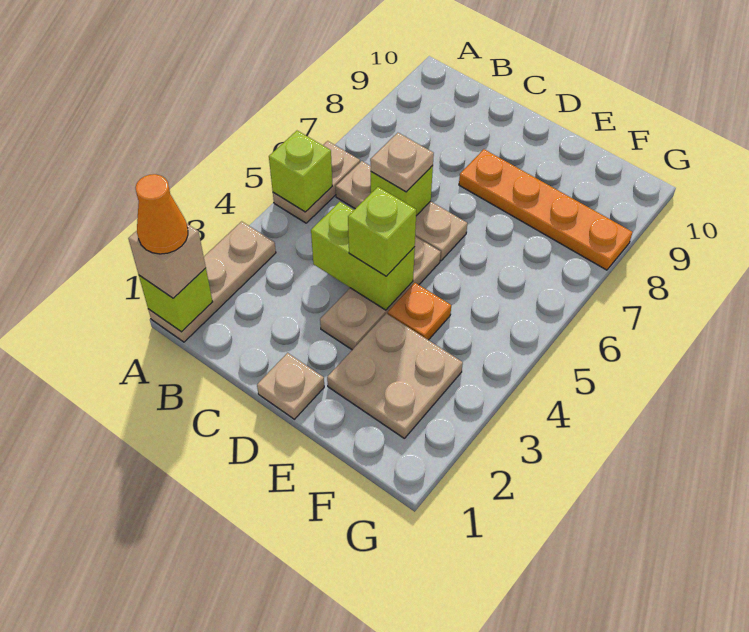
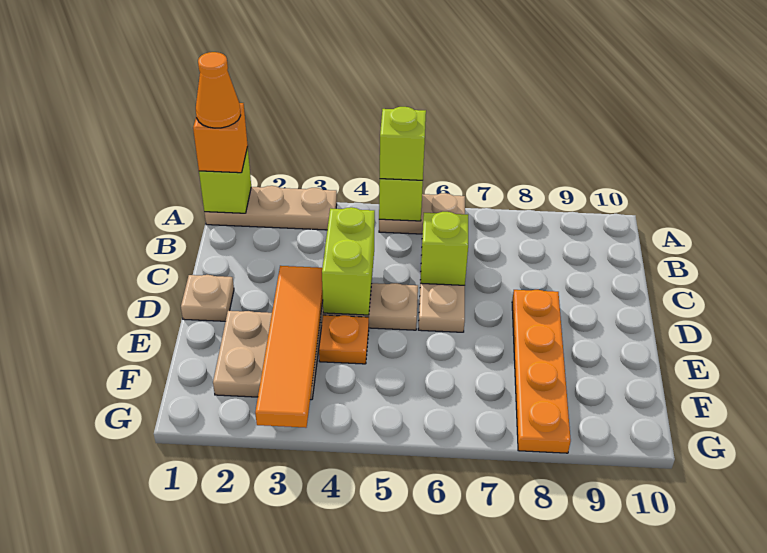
tan 1x1 brick [128,224,206,298] -> orange 1x1 brick [193,103,248,173]
tan 1x1 plate [370,133,434,192] -> none
none -> orange 1x4 tile [255,266,323,428]
lime 1x1 brick [348,187,416,276] -> lime 1x1 brick moved to [380,107,426,180]

